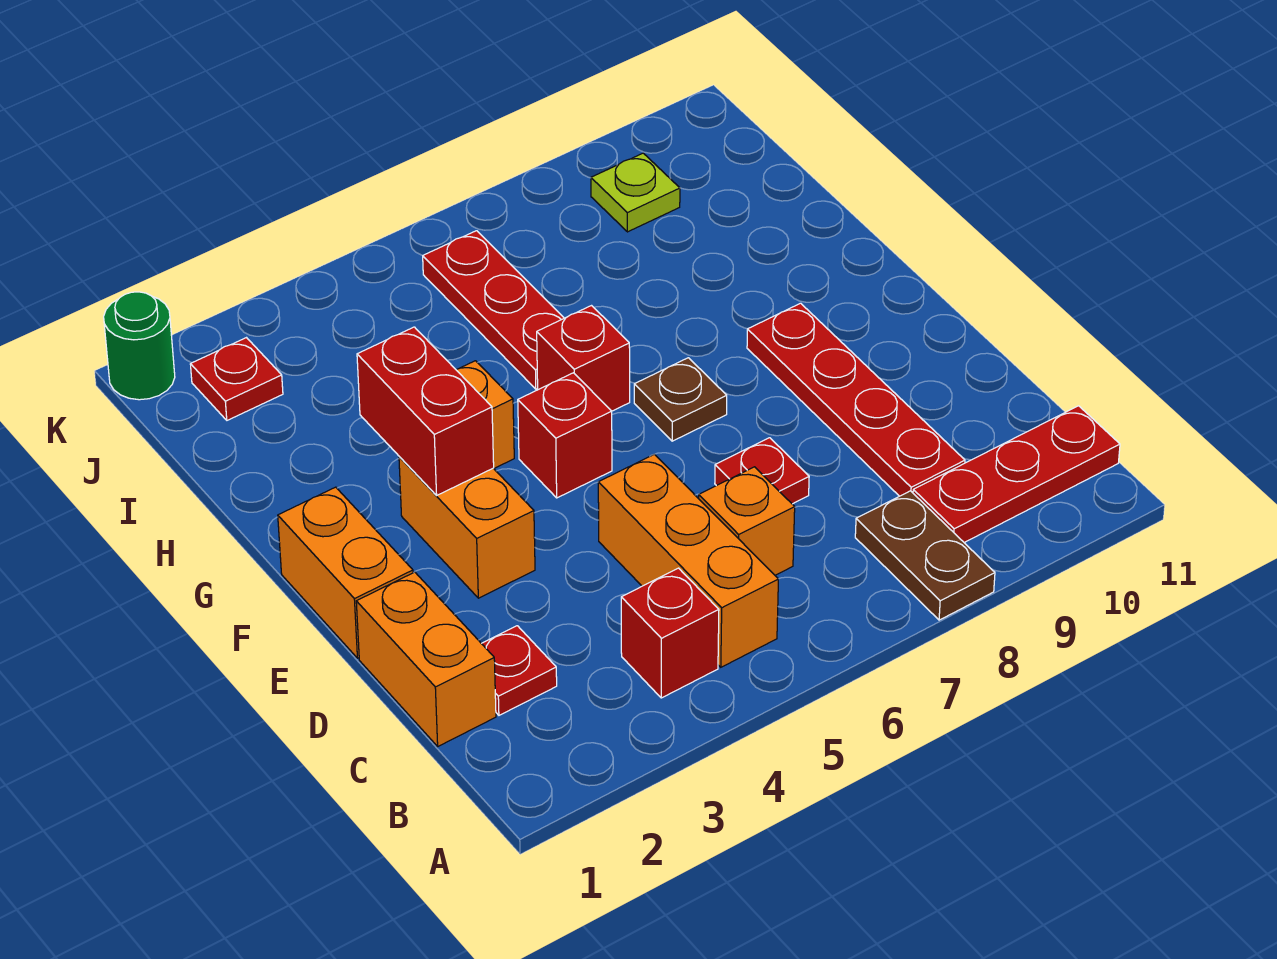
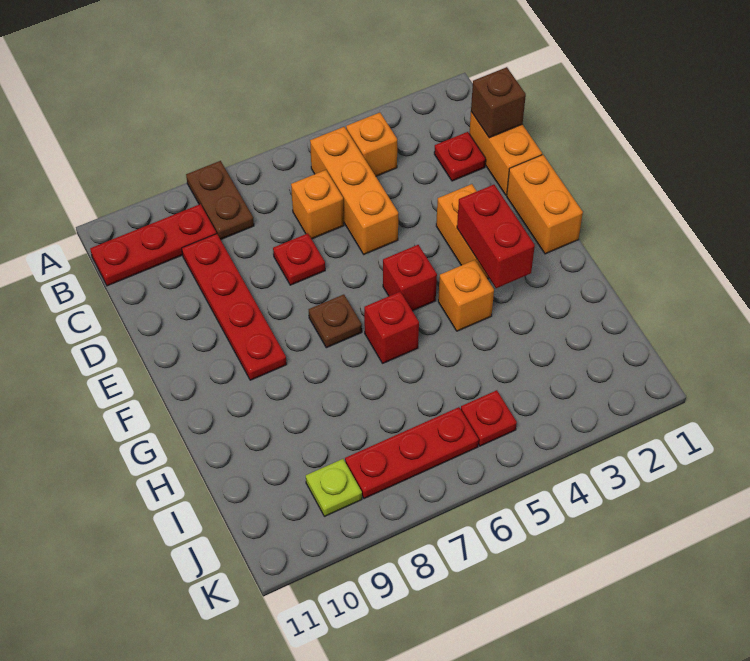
red 1x1 brick [621,568,719,698] -> orange 1x1 brick [346,113,397,176]
none -> brown 1x1 brick [471,67,526,138]
red 1x3 plate [423,231,564,389] -> red 1x3 plate turned to [345,407,479,499]
red 1x1 plate [190,338,283,420] -> red 1x1 plate moved to [461,390,517,446]
green 1x1 round brick [104,292,175,400] -> none

